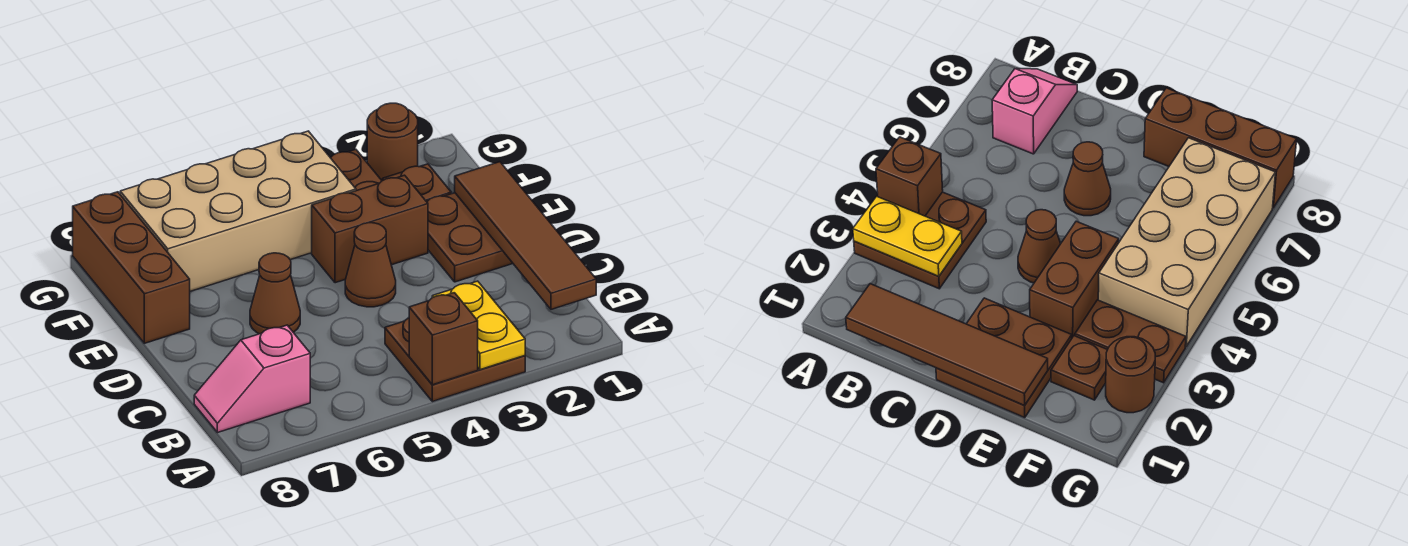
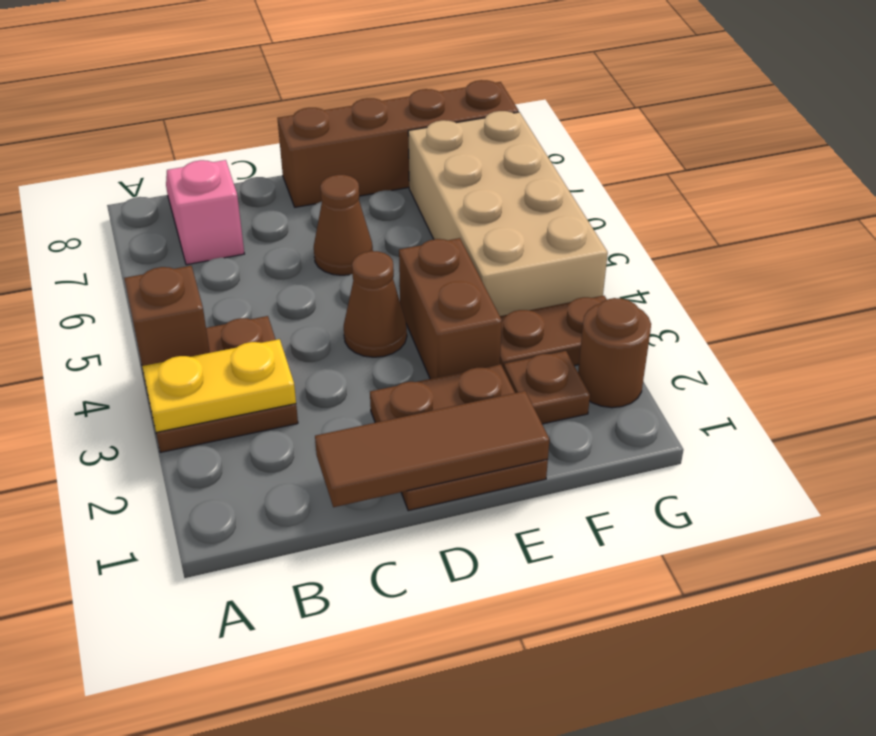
brown 1x4 tile [455,162,596,309] -> brown 1x3 tile [315,391,550,507]
brown 1x3 brick [73,192,190,343] -> brown 1x4 brick [277,80,519,207]

